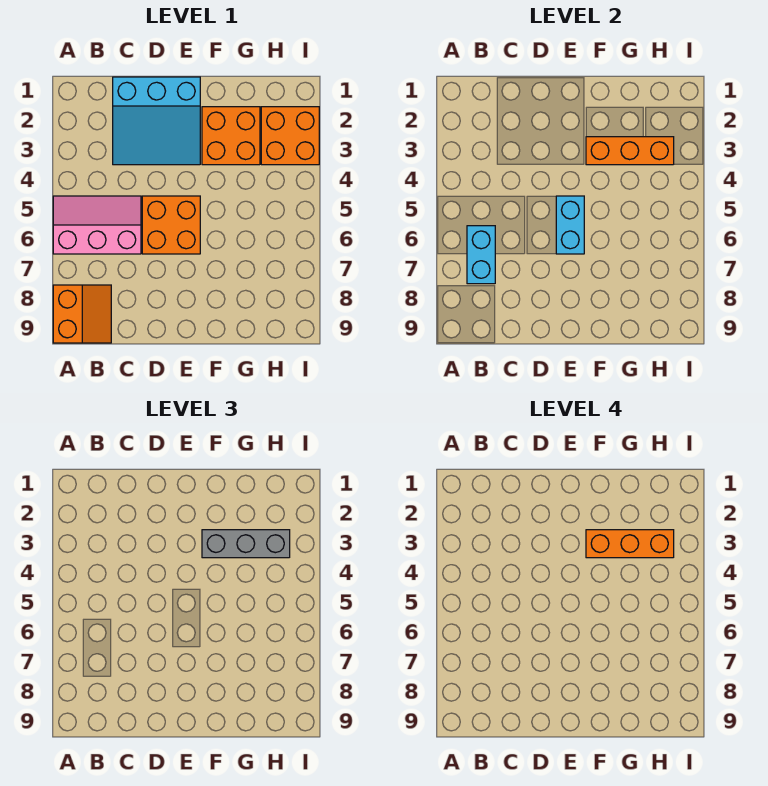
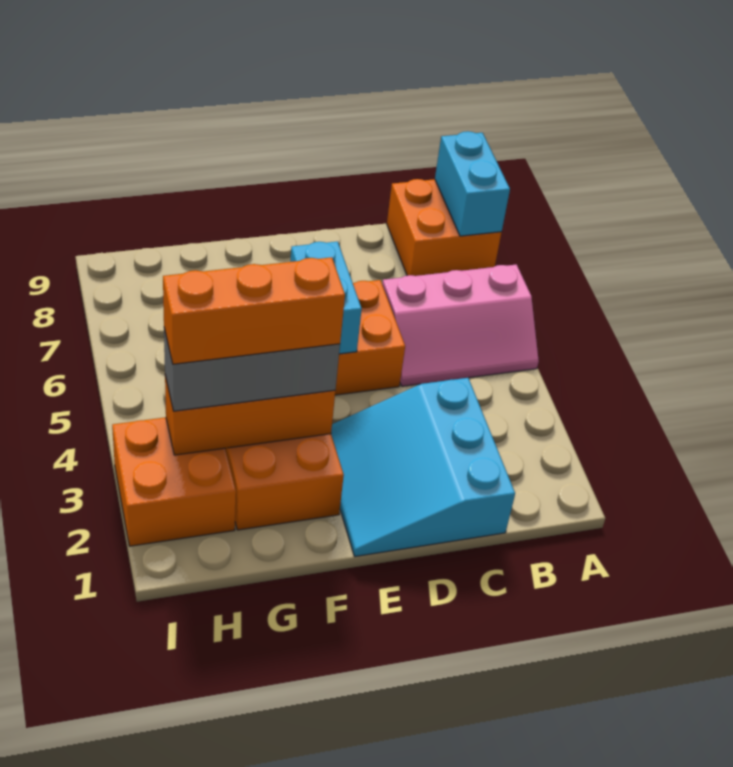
orange 2x2 slope [53,285,111,343] -> orange 2x2 brick [387,179,502,276]
cyan 1x2 brick [467,226,495,284] -> cyan 1x2 brick moved to [435,131,510,236]
cyan 3x3 slope [113,77,200,165] -> cyan 3x3 slope turned to [331,378,515,556]

